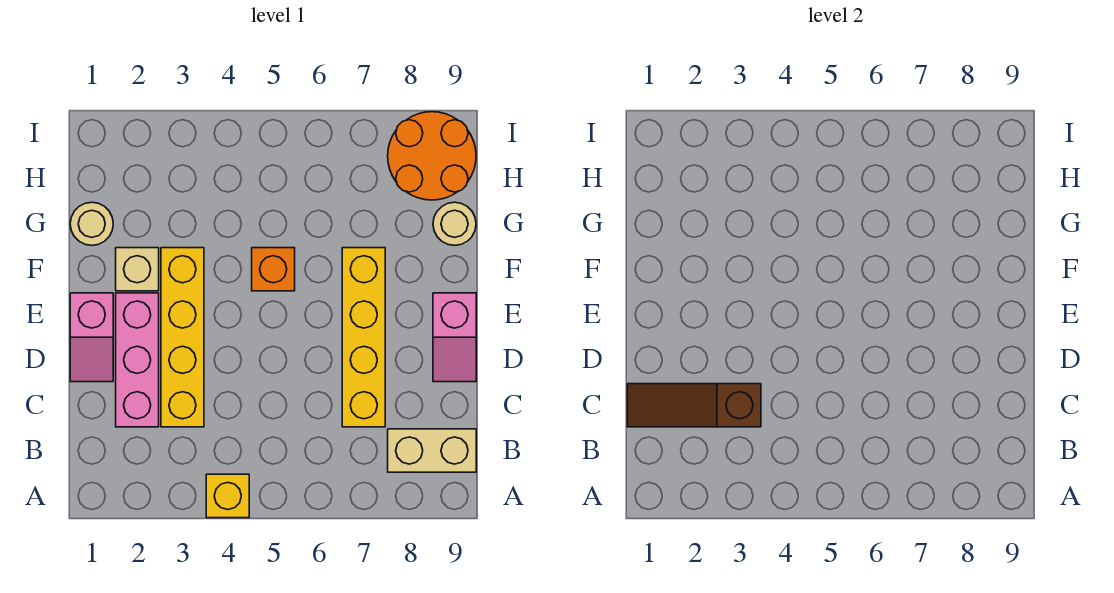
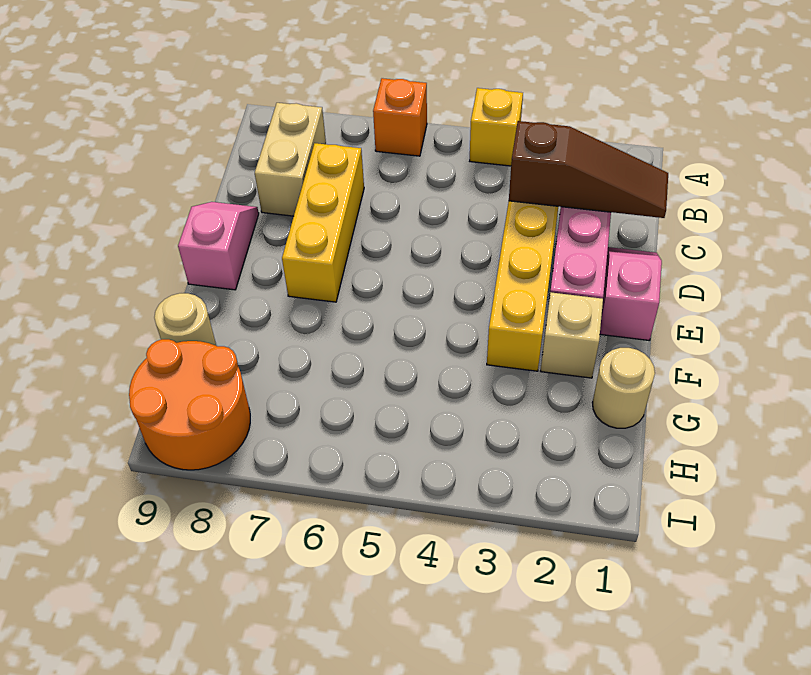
tan 1x2 brick [388,429,476,472] -> tan 1x2 brick turned to [255,103,326,216]
yellow 1x4 brick [342,248,385,427] -> yellow 1x3 brick [282,143,364,302]
orange 1x1 brick [252,248,295,291] -> orange 1x1 brick moved to [373,78,427,156]

